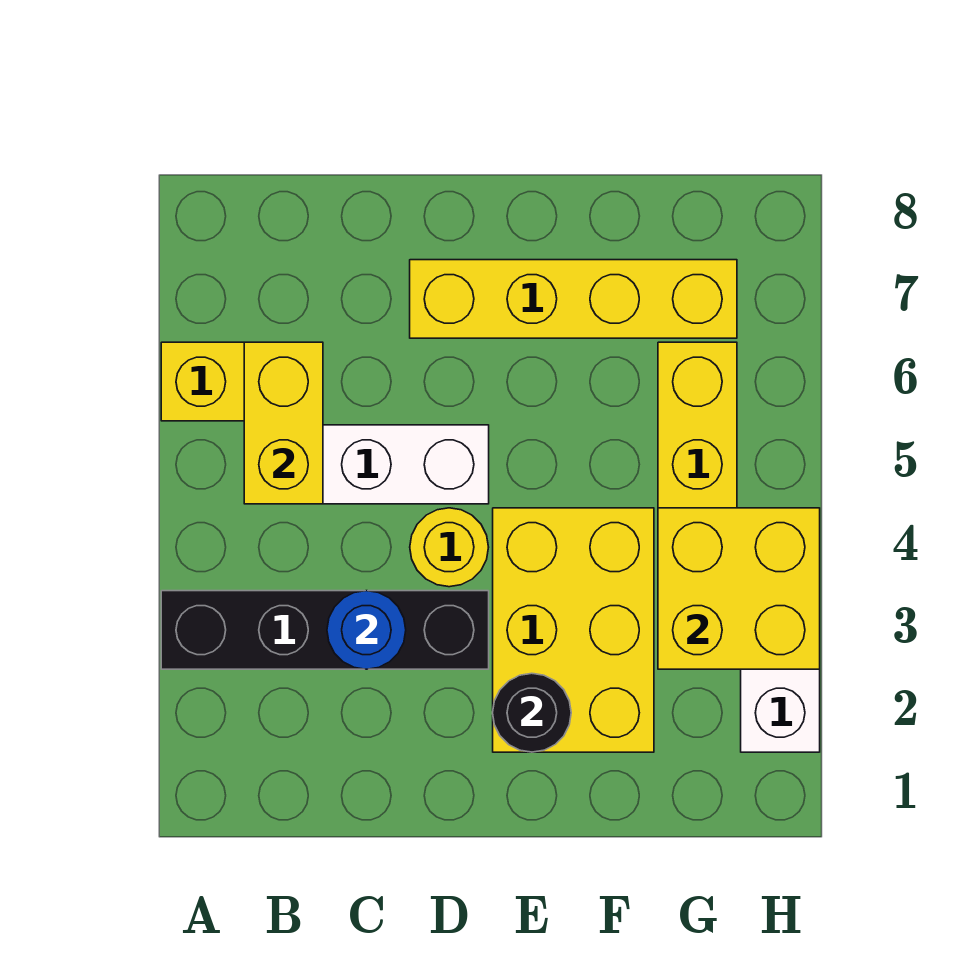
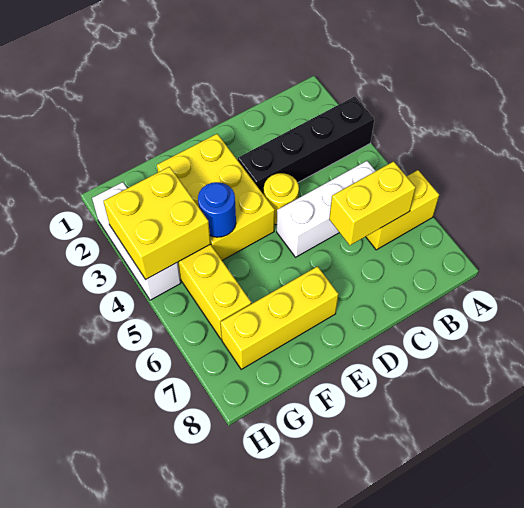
yellow 1x2 brick [244,342,323,504] -> yellow 1x2 brick turned to [329,161,416,245]
blue 1x1 round brick [327,591,406,669] -> blue 1x1 round brick moved to [198,182,236,237]
yellow 1x4 brick [410,260,737,338] -> yellow 1x3 brick [220,266,338,369]
black 1x1 round brick [493,673,571,752] -> none

